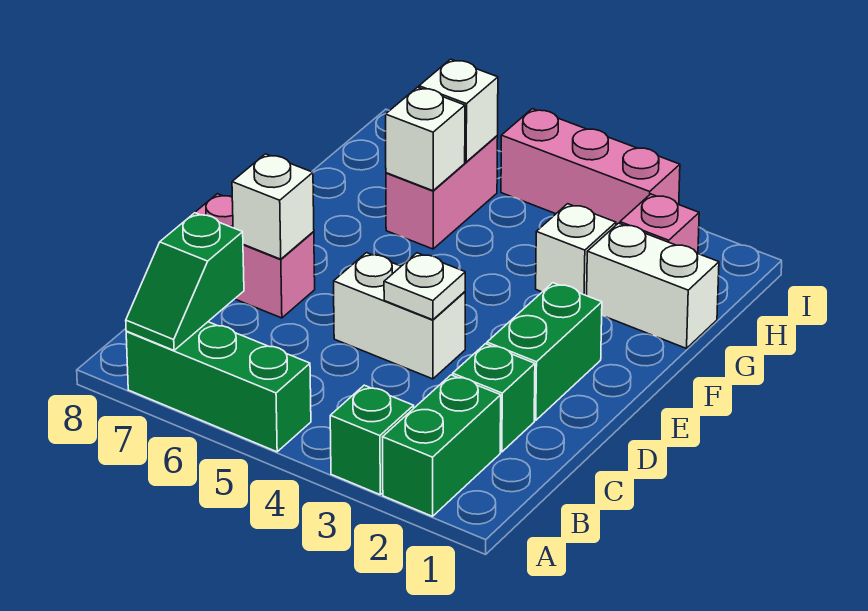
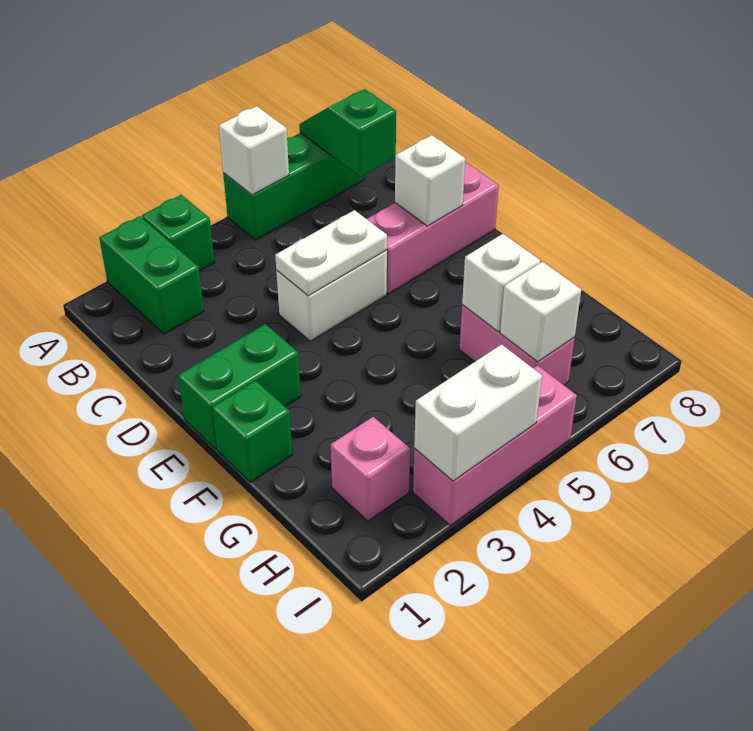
green 1x1 brick [453,344,535,452] -> green 1x1 brick moved to [212,381,292,482]
green 1x2 brick [487,283,602,420] -> green 1x2 brick turned to [178,324,301,449]
white 1x1 plate [384,253,465,320] -> white 1x2 plate [275,210,387,296]
pink 1x2 brick [195,194,315,318] -> pink 1x3 brick [367,163,499,294]
white 1x2 brick [587,223,719,348] -> white 1x2 brick moved to [414,344,542,481]
white 1x1 brick [536,204,616,296] -> white 1x1 brick moved to [219,106,289,195]

